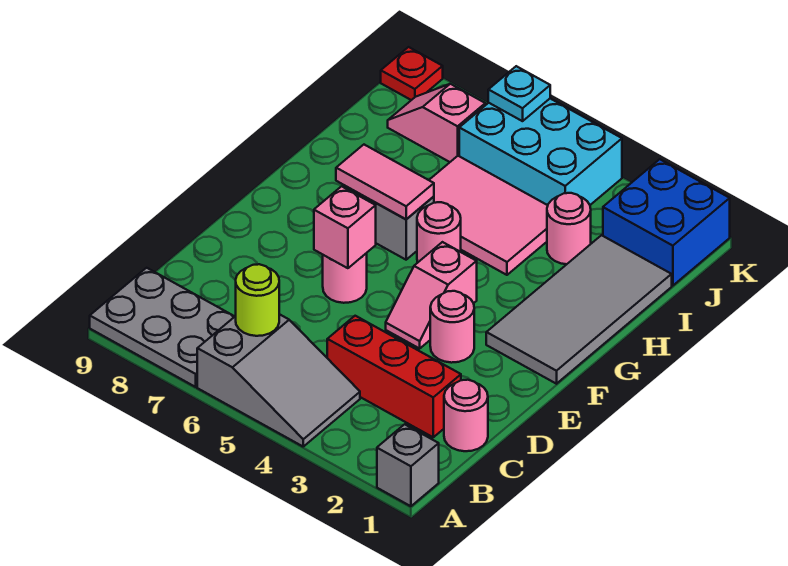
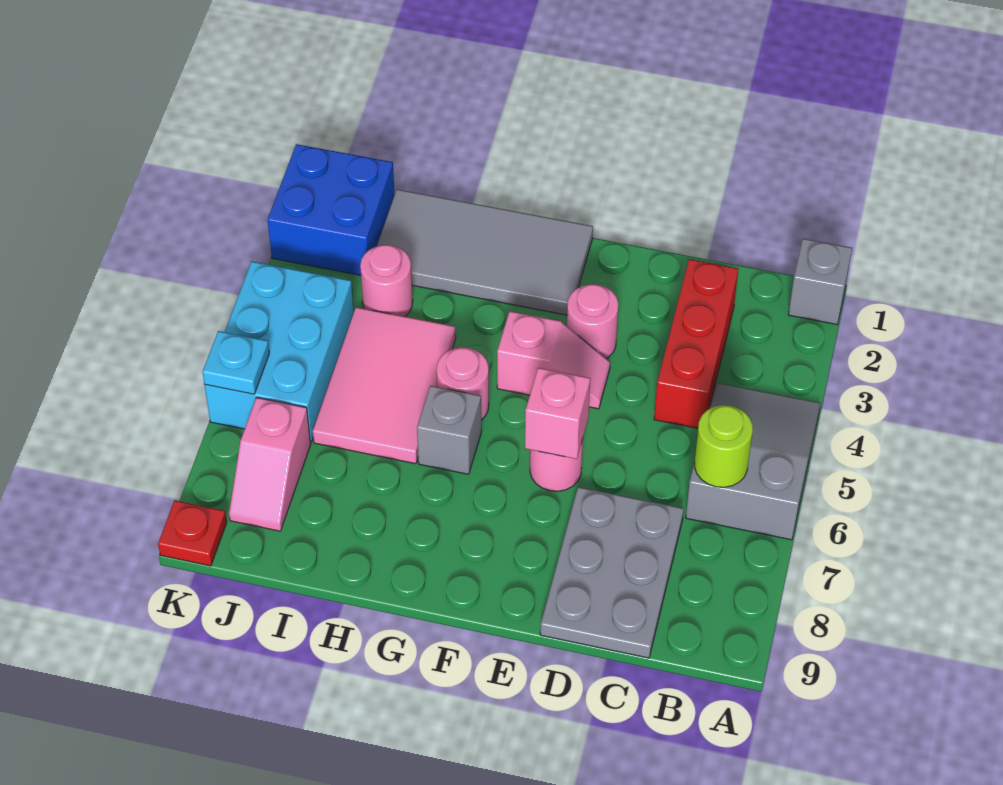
grey 2x3 plate [90,268,235,387] -> grey 2x3 plate moved to [540,487,684,658]
pink 1x1 round brick [444,380,488,451] -> none
pink 1x2 tile [336,145,434,219] -> none

